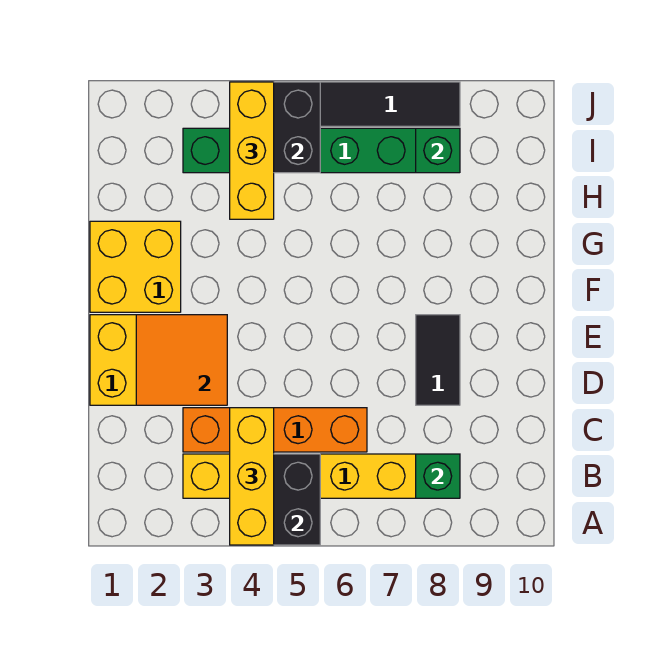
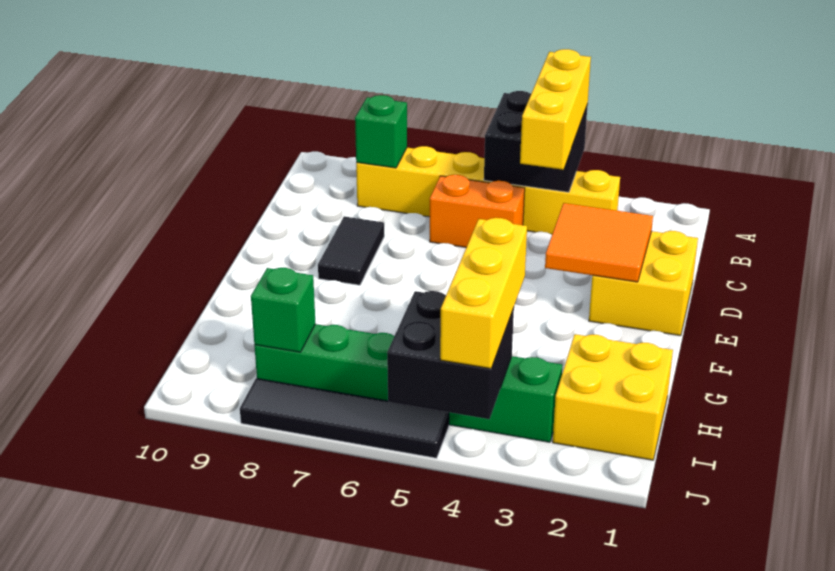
orange 1x4 brick [183,408,367,452] -> orange 1x2 brick [430,175,525,247]
yellow 2x2 brick [90,221,181,312] -> yellow 2x2 brick moved to [553,334,673,460]

